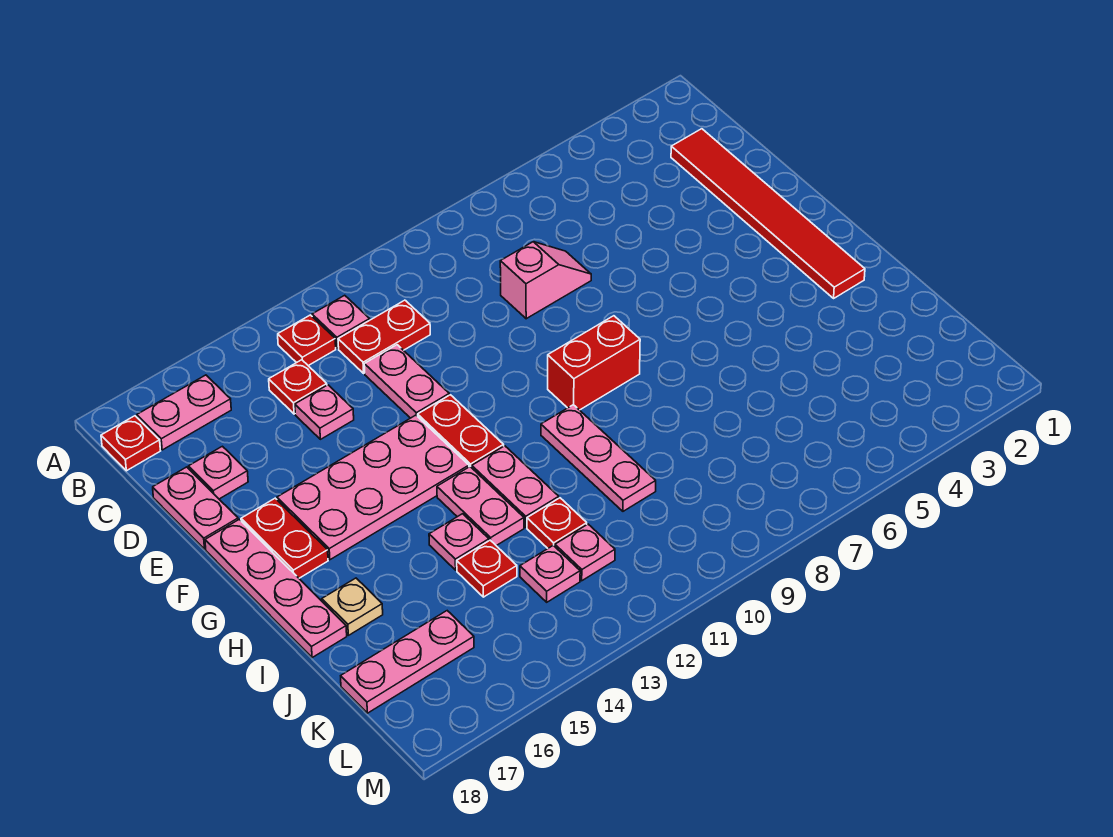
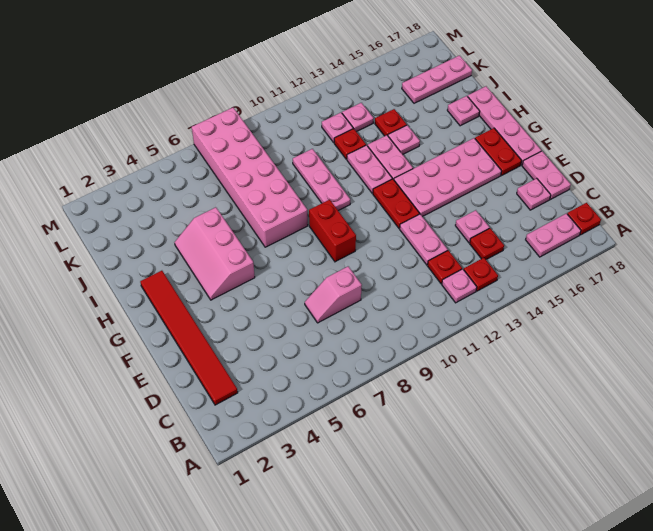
red 1x2 plate [338,300,430,373] -> red 1x1 plate [428,250,462,284]
none -> pink 2x3 slope [174,207,255,300]
red 1x2 brick [548,316,640,410] -> red 1x2 brick turned to [309,200,356,262]
none -> pink 2x6 brick [192,108,308,247]
tan 1x1 plate [322,578,383,635] -> pink 1x1 plate [447,96,480,126]

